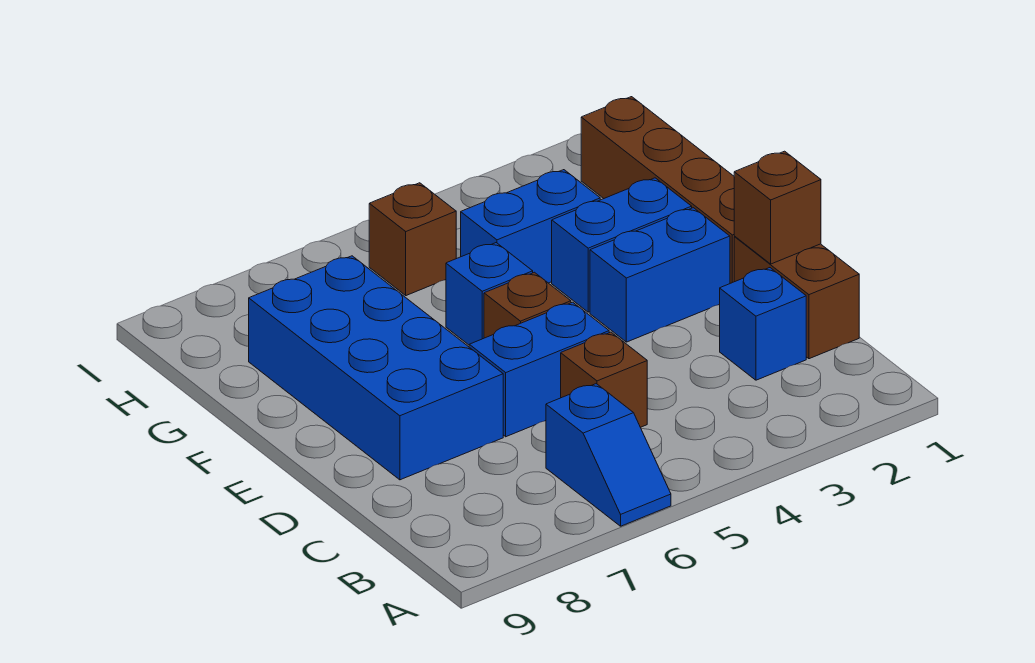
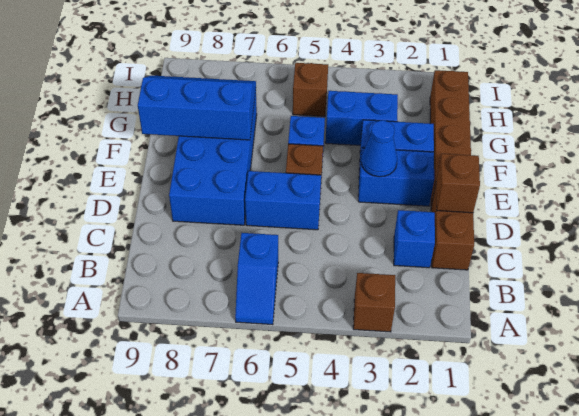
brown 1x1 brick [561,332,647,427] -> brown 1x1 brick moved to [353,273,395,332]
none -> blue 1x1 cone [361,120,397,177]
none -> blue 2x3 slope [138,75,256,140]

